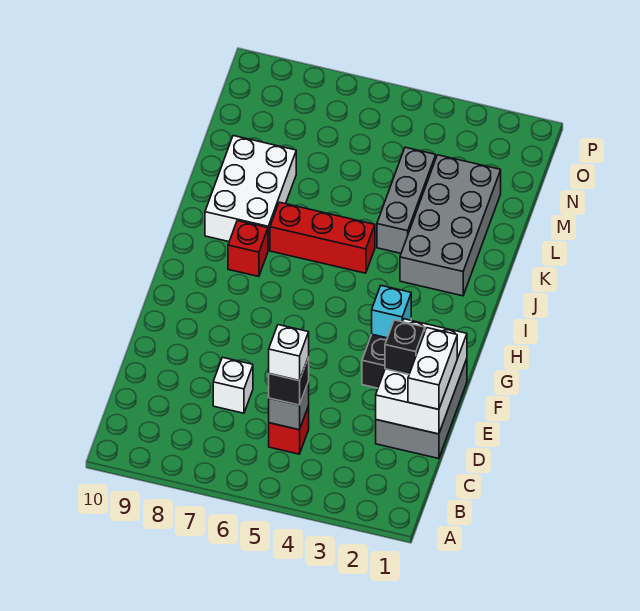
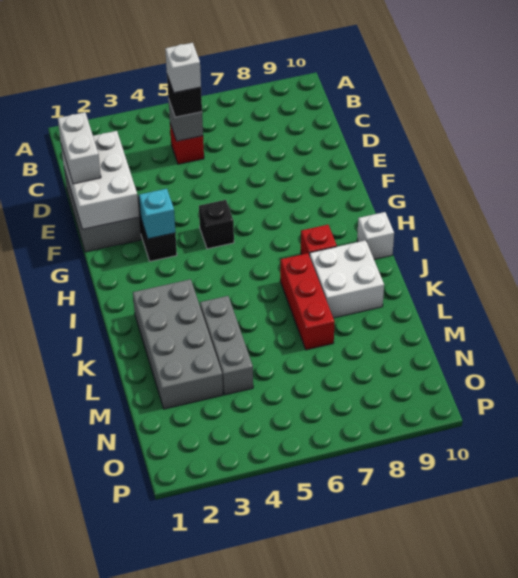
white 1x1 brick [213,357,253,413] -> white 1x1 brick moved to [357,212,394,259]
black 1x1 brick [385,320,425,374] -> black 1x1 brick moved to [199,200,234,249]
red 1x3 brick [270,202,375,273] -> red 1x3 brick turned to [280,253,335,350]
white 2x3 brick [205,136,296,250] -> white 2x2 brick [310,240,384,318]

